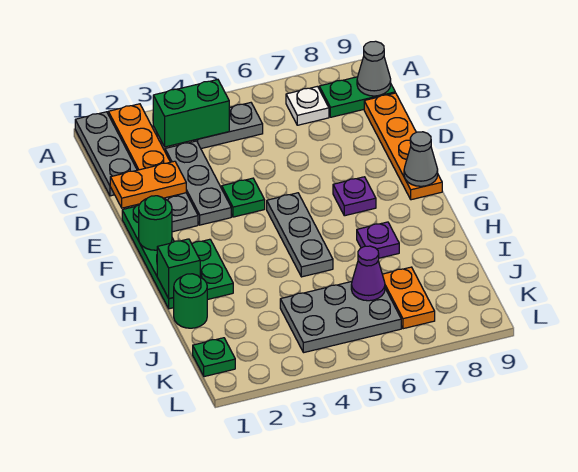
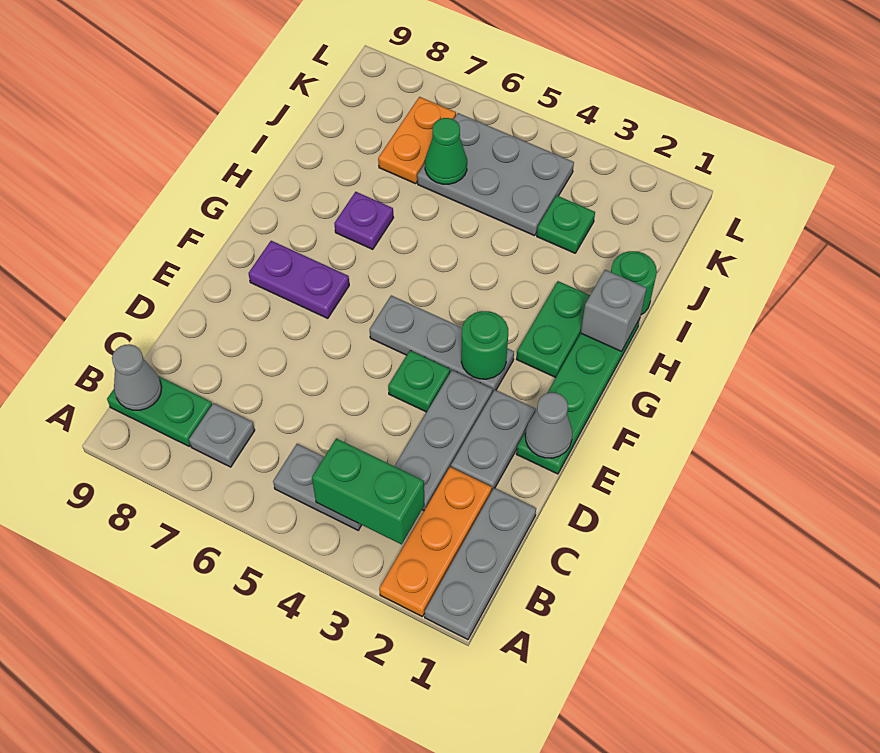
white 1x1 plate [286,86,329,125] -> grey 1x1 plate [189,403,255,467]
orange 1x4 plate [364,93,442,200] -> none
orange 1x2 plate [110,161,186,208] -> none
green 1x1 round brick [139,196,172,250] -> green 1x1 round brick moved to [461,311,508,379]
grey 1x3 plate [267,193,333,277] -> grey 1x3 plate turned to [370,296,514,393]
purple 1x1 plate [333,177,376,216] -> purple 1x2 plate [248,241,349,318]
grey 1x1 cone [404,132,438,186] -> grey 1x1 cone moved to [525,393,572,458]
green 1x1 brick [157,239,200,298] -> grey 1x1 brick [581,270,646,351]
purple 1x1 cone [351,246,385,301] -> green 1x1 cone [425,118,467,184]
green 1x1 plate [193,338,235,377] -> green 1x1 plate moved to [537,196,595,253]

